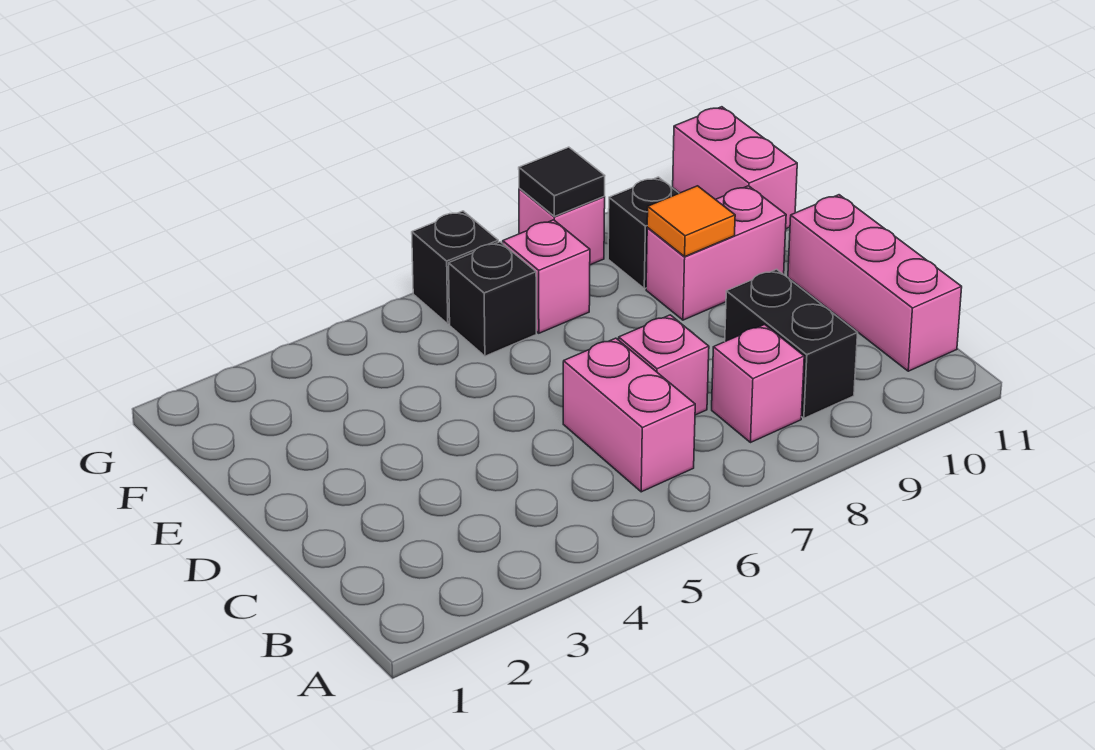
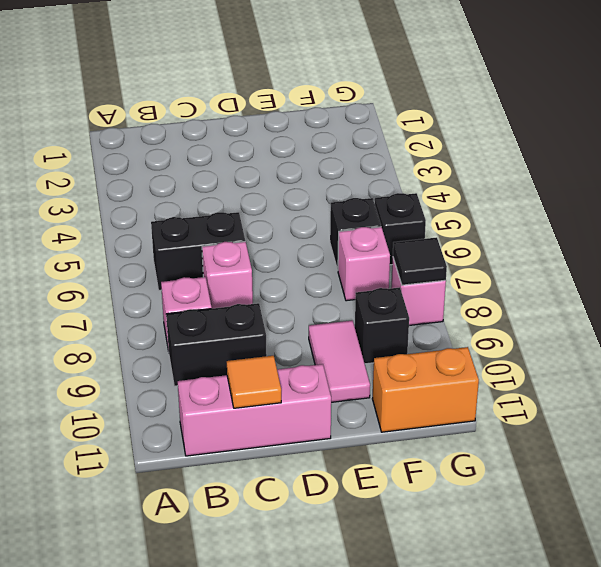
pink 1x2 brick [563,338,695,492] -> black 1x2 brick [151,212,245,290]
pink 1x2 brick [646,186,786,320] -> pink 1x2 tile [309,320,370,402]
orange 1x1 tile [647,186,735,256] -> orange 1x1 tile moved to [227,356,281,408]
pink 1x2 brick [673,107,797,229] -> orange 1x2 brick [372,347,479,432]

